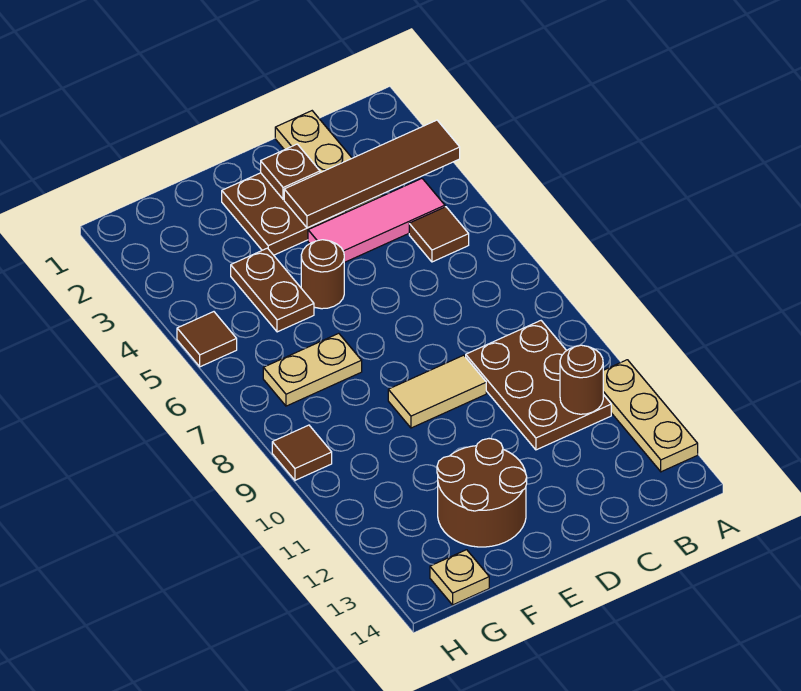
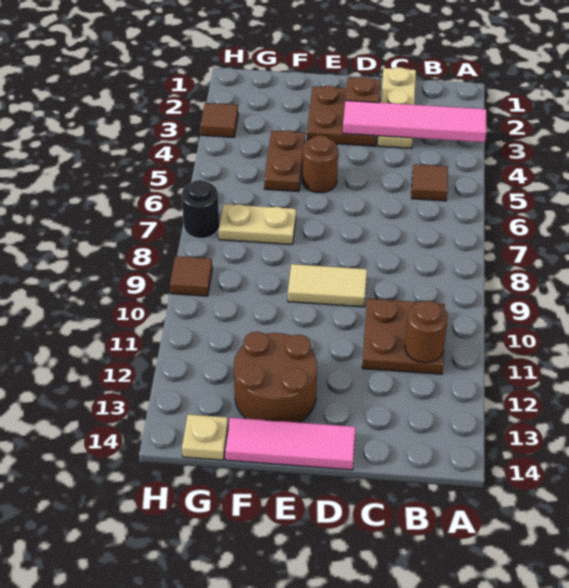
brown 1x4 tile [284,120,460,228] -> pink 1x4 tile [343,101,486,142]
tan 1x3 plate [603,360,698,472] -> none
pink 1x3 tile [308,179,445,263] -> pink 1x3 tile moved to [225,417,356,470]
brown 2x3 plate [466,321,611,450] -> brown 2x2 plate [362,299,445,374]
brown 1x1 tile [177,312,237,367] -> brown 1x1 tile moved to [200,103,238,137]
none -> black 1x1 round brick [182,180,219,239]

